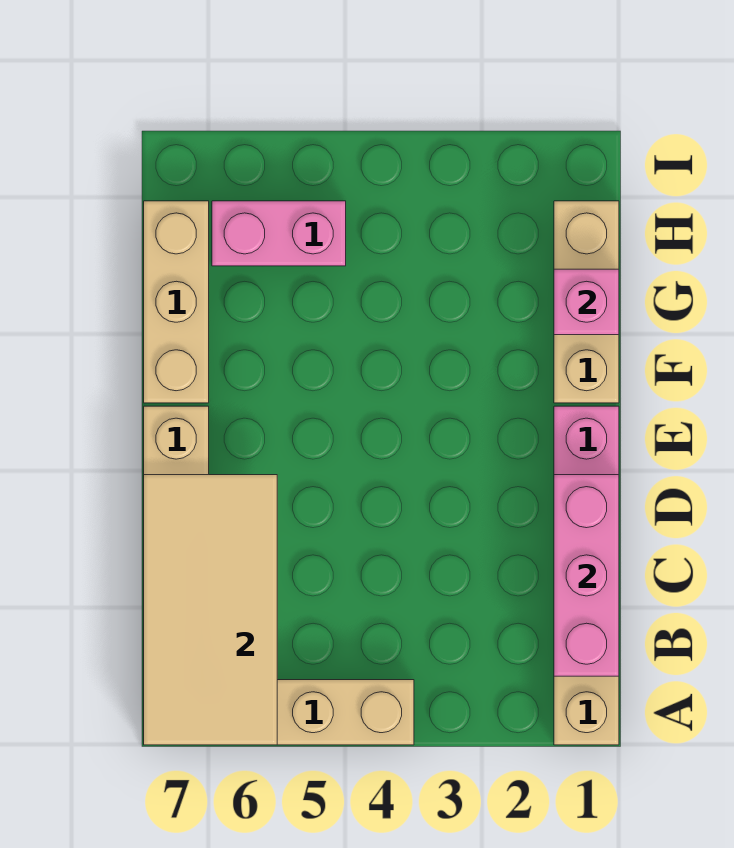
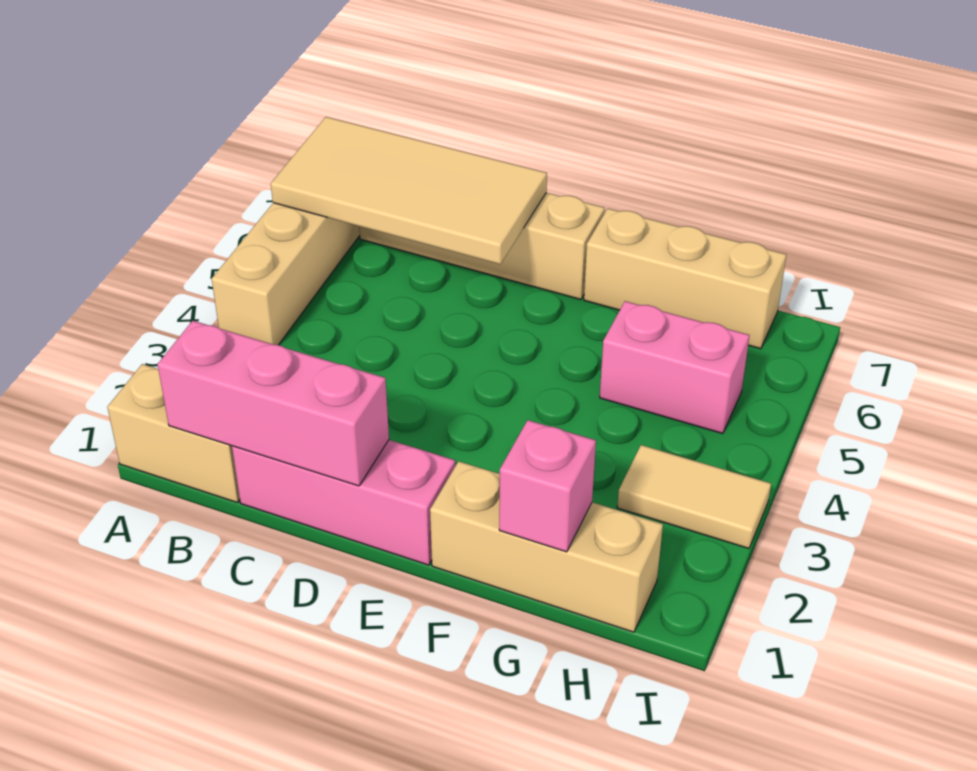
none -> tan 1x2 tile [617,445,771,548]
pink 1x2 brick [212,201,346,266] -> pink 1x2 brick turned to [600,301,750,434]

